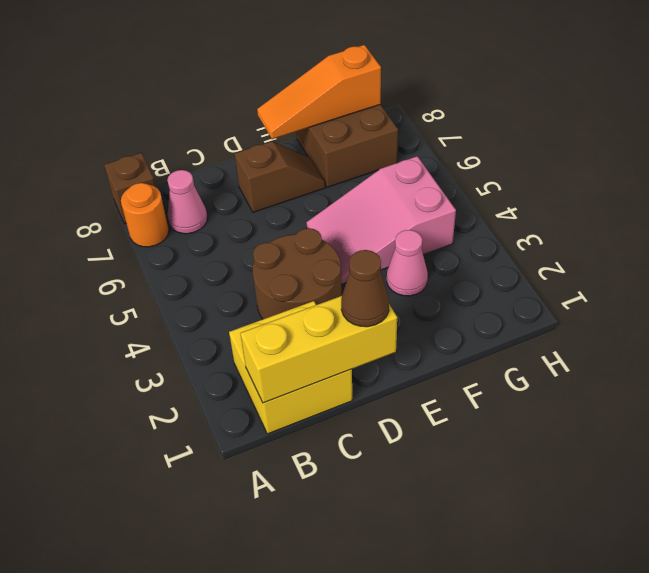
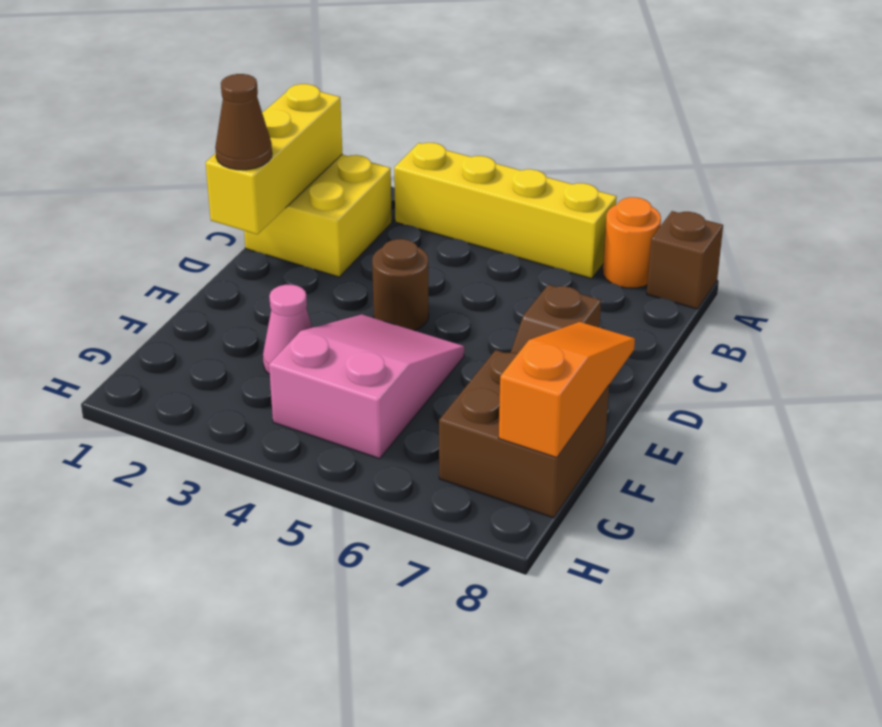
none -> yellow 1x4 brick [394,143,617,279]
pink 1x1 cone [167,170,207,234] -> none
brown 2x2 round brick [253,228,342,319] -> brown 1x1 round brick [372,239,429,331]

